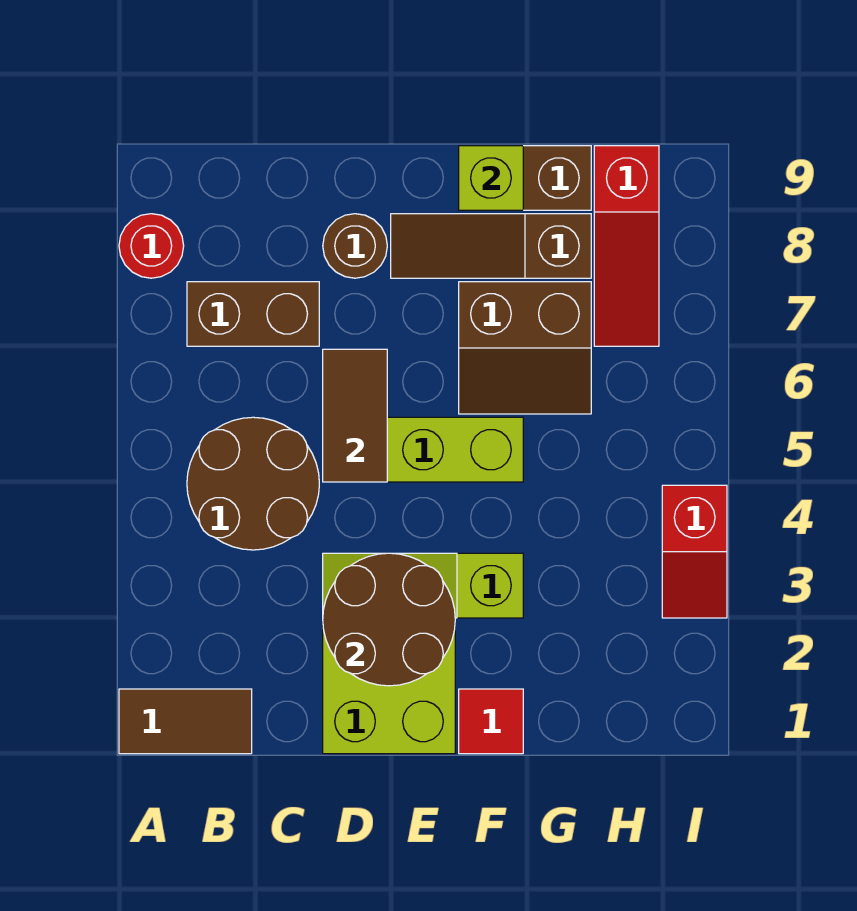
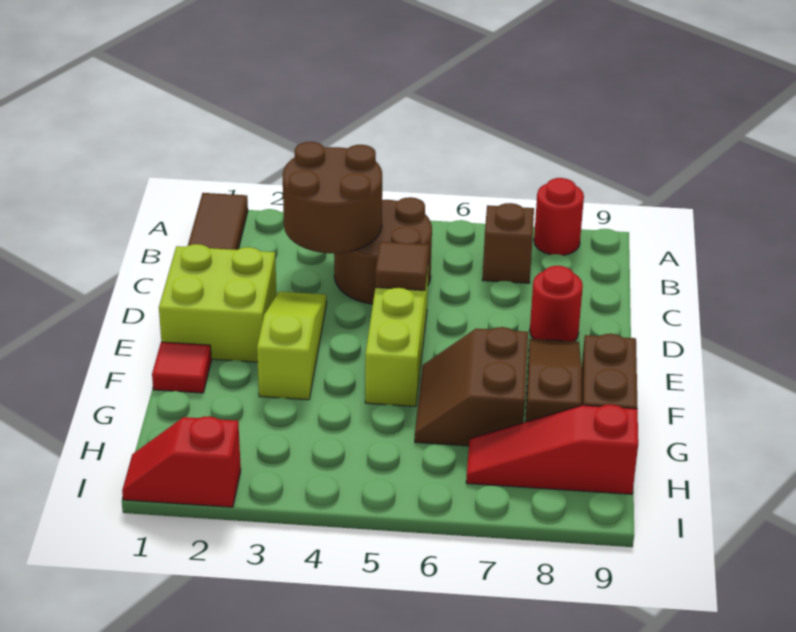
brown 1x2 brick [187,282,319,346] -> brown 1x1 brick [482,203,534,283]
brown 2x2 round brick [323,553,455,686] -> brown 2x2 round brick moved to [283,142,382,253]
brown 1x2 tile [323,349,387,482] -> brown 1x1 tile [375,242,429,290]
brown 1x1 round brick [323,214,387,278] -> red 1x1 round brick [530,266,583,341]
lime 1x1 brick [459,146,523,210] -> none
red 1x2 slope [662,485,727,618] -> red 1x2 slope moved to [122,416,241,507]

